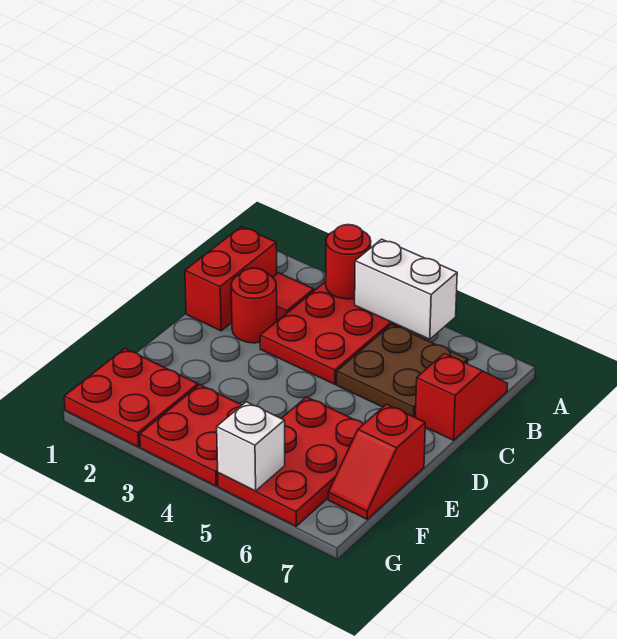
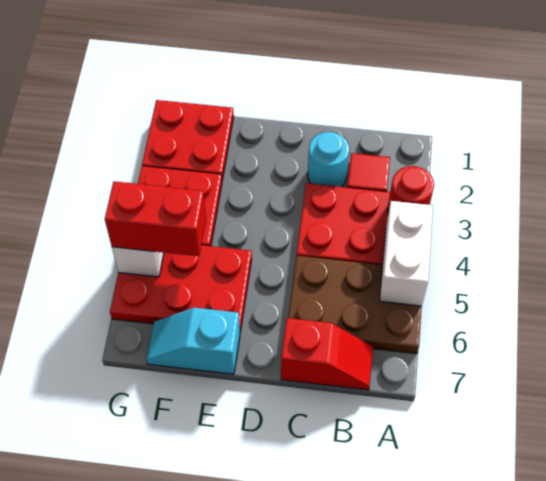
red 1x2 brick [185,227,277,331] -> red 1x2 brick moved to [105,181,206,256]
brown 2x2 plate [337,324,468,418] -> brown 2x3 plate [288,256,422,354]
red 1x1 round brick [231,268,277,343] -> cyan 1x1 round brick [308,132,349,187]
red 1x2 slope [328,404,425,519] -> cyan 1x2 slope [146,308,240,374]

